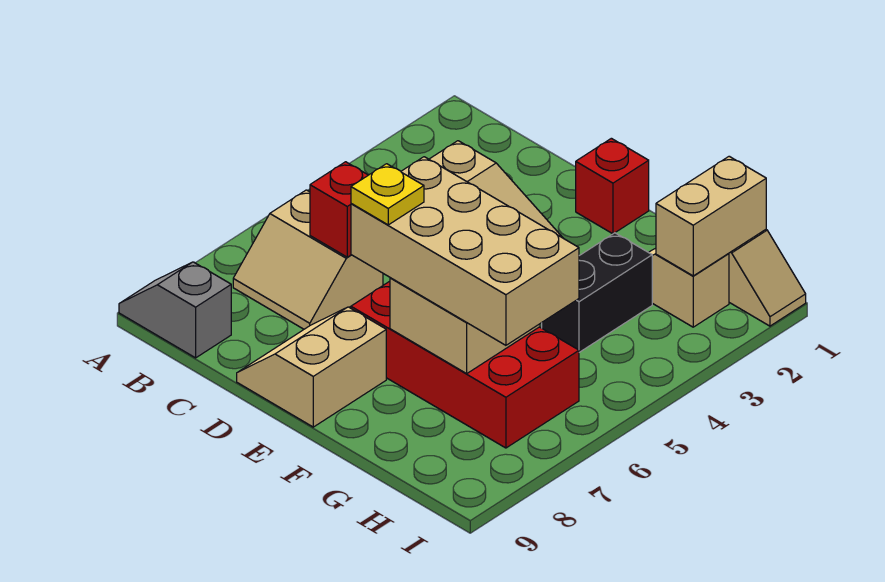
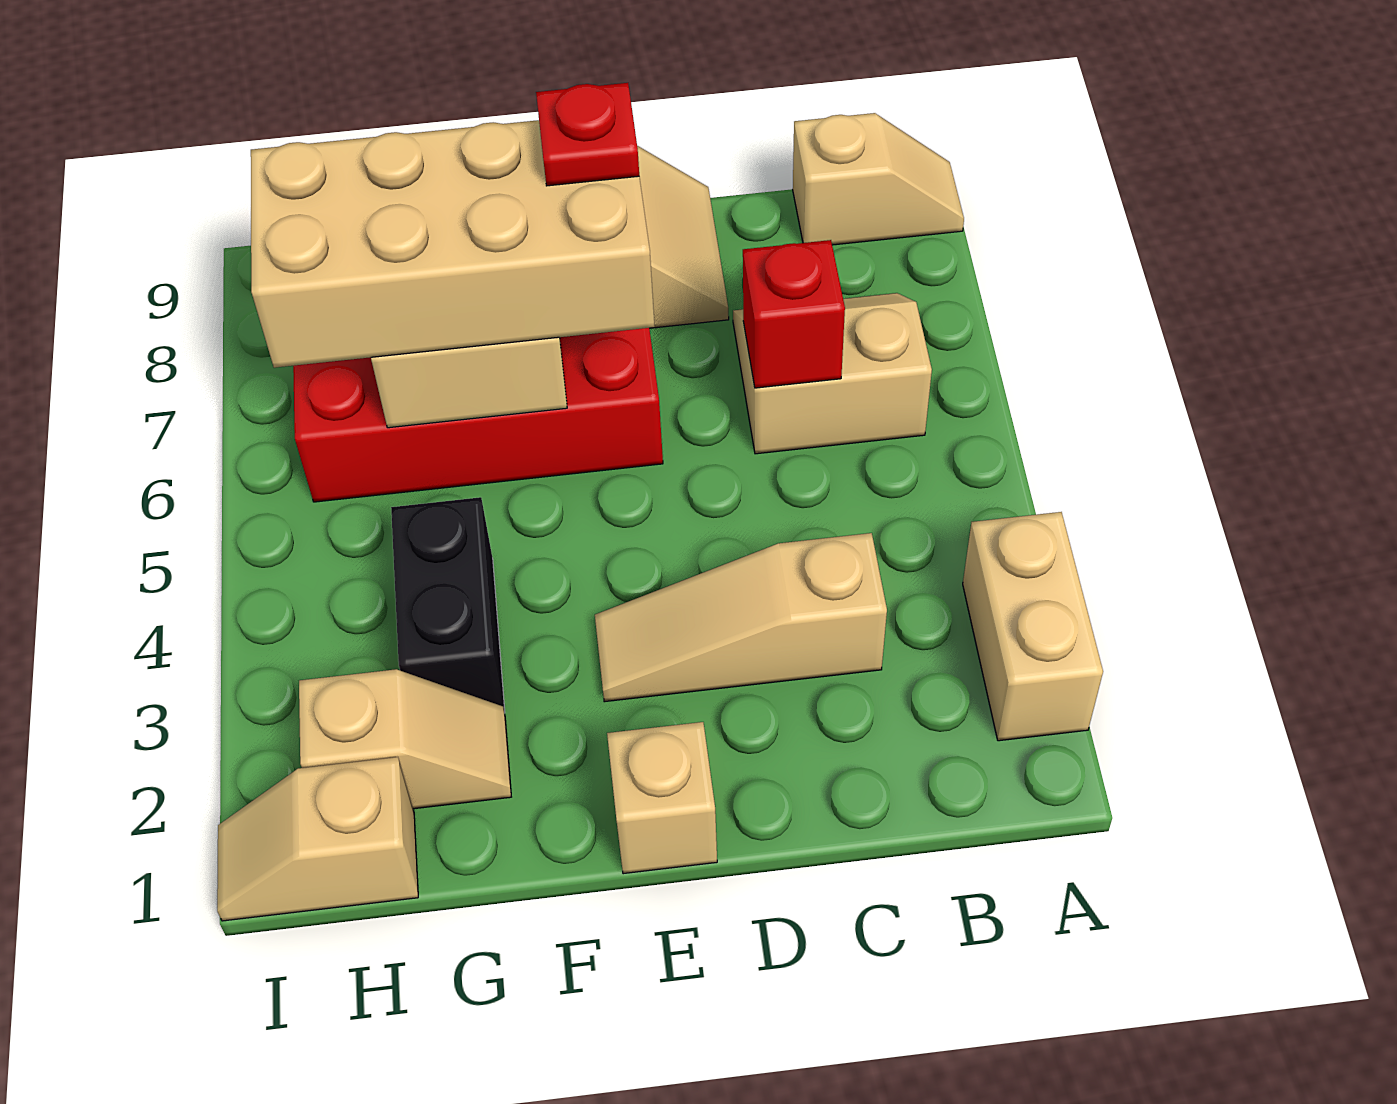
grey 1x2 slope [119,262,231,358] -> tan 1x2 slope [793,113,964,245]
red 1x1 brick [576,138,649,234] -> tan 1x1 brick [607,722,717,874]
yellow 1x1 plate [351,164,424,225] -> red 1x1 plate [536,83,639,186]
tan 1x2 brick [656,156,766,276] -> tan 1x2 brick moved to [963,512,1103,741]

